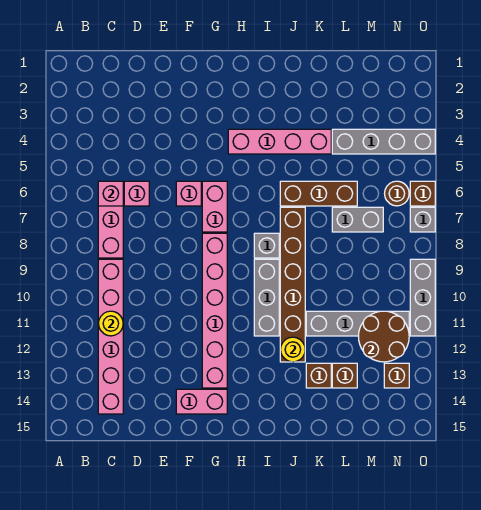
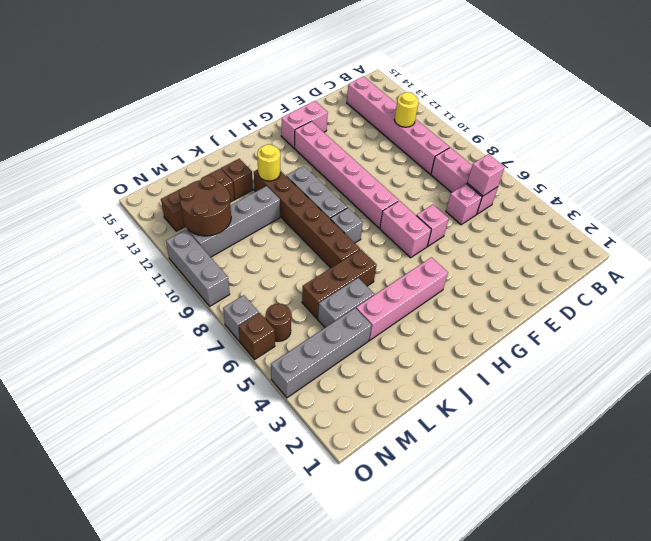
grey 1x2 brick [332,207,383,232] -> grey 1x2 brick moved to [318,278,374,328]

